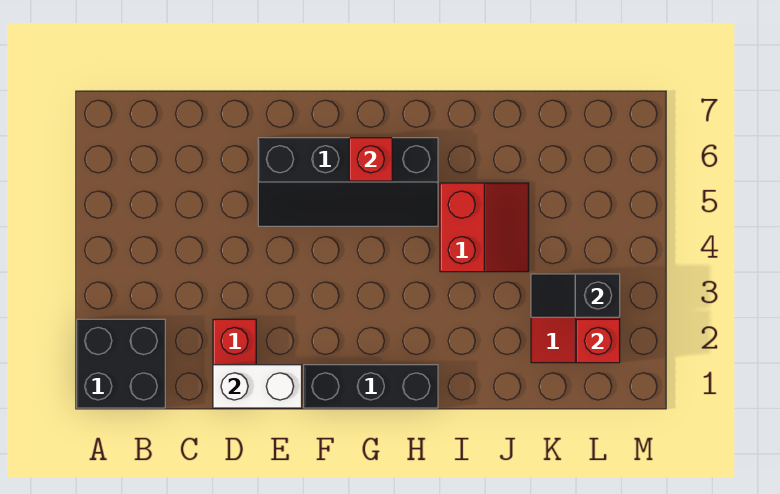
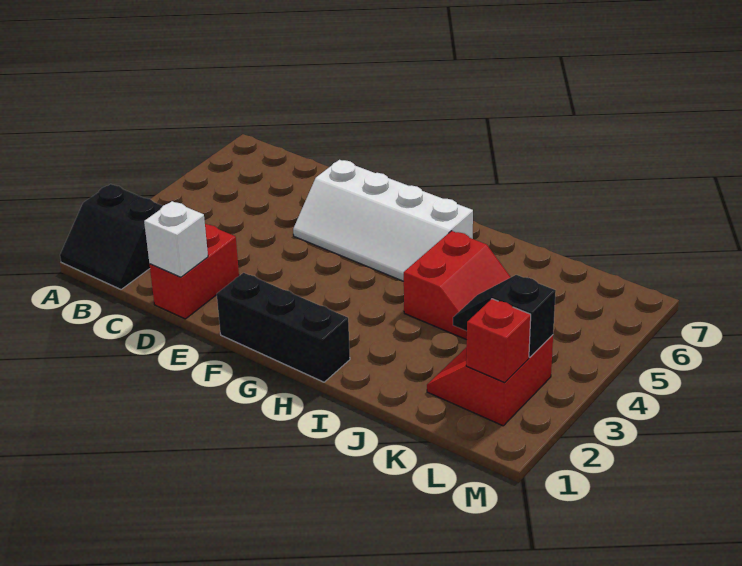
black 2x2 brick [77,319,165,408] -> black 2x2 slope [60,184,162,289]
white 1x2 brick [213,365,302,408] -> white 1x1 brick [144,201,208,277]
black 2x4 slope [258,138,438,226] -> white 2x4 slope [293,160,473,281]
red 1x1 brick [349,138,392,181] -> none

